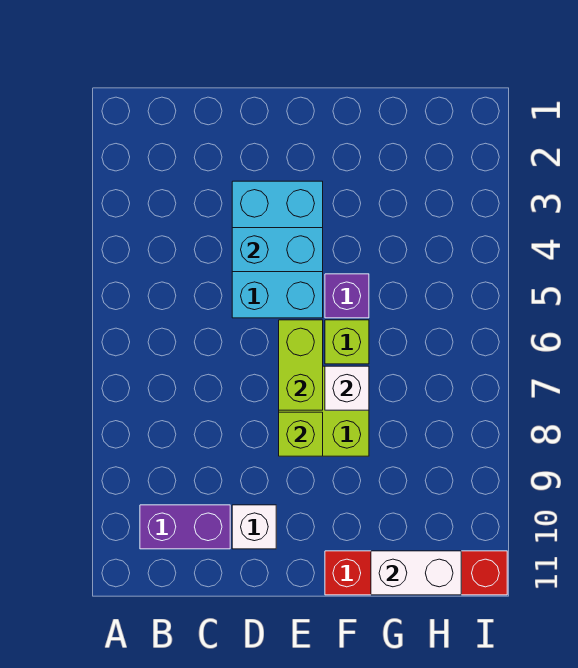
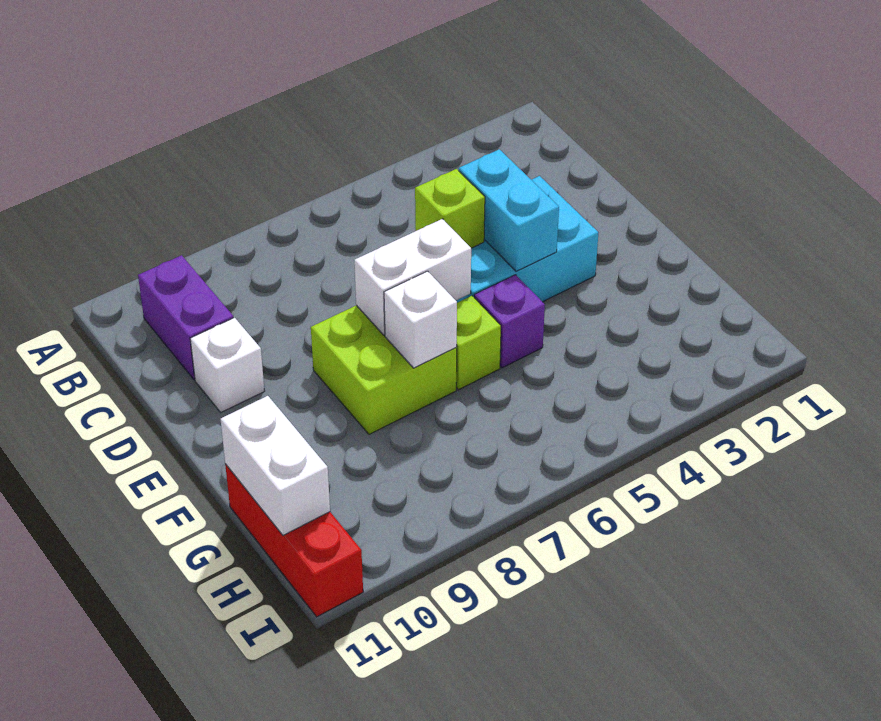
lime 1x2 brick [279,320,323,410] -> white 1x2 brick [354,219,471,335]
lime 1x1 brick [279,412,323,456] -> lime 1x1 brick moved to [415,169,485,248]
red 1x4 brick [325,551,507,595] -> red 1x3 brick [225,464,363,617]

